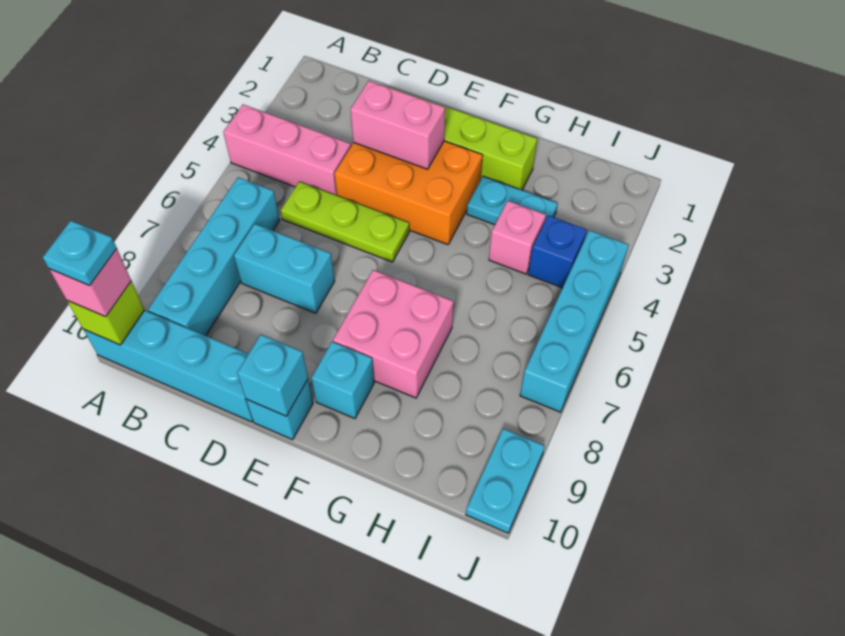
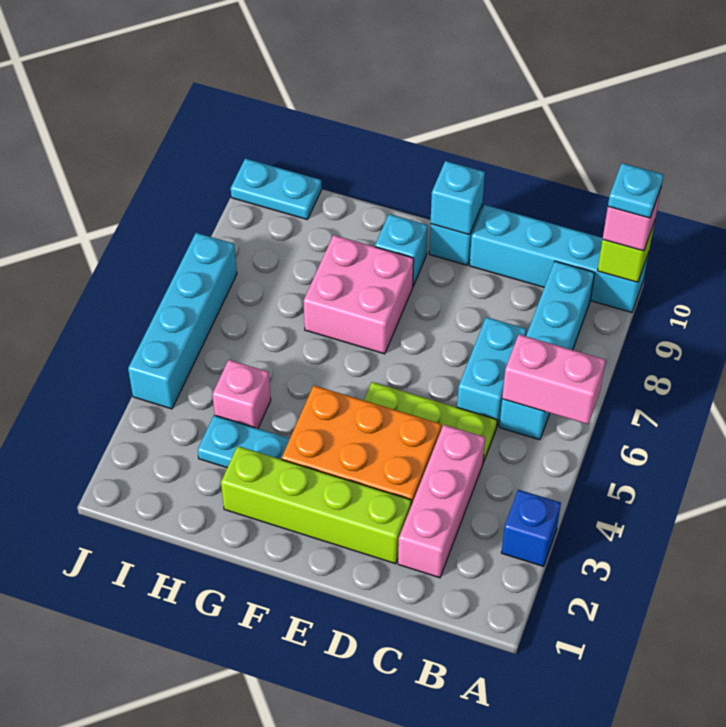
pink 1x3 brick [223,105,351,195] -> pink 1x3 brick turned to [398,425,485,578]
cyan 1x2 brick [234,224,335,313] -> cyan 1x2 brick turned to [457,317,526,426]
pink 1x2 brick [350,81,445,169] -> pink 1x2 brick moved to [502,334,606,424]
blue 1x1 brick [528,215,587,288] -> blue 1x1 brick moved to [501,490,561,567]
cyan 1x2 plate [466,429,545,533] -> cyan 1x2 plate turned to [231,158,322,220]

